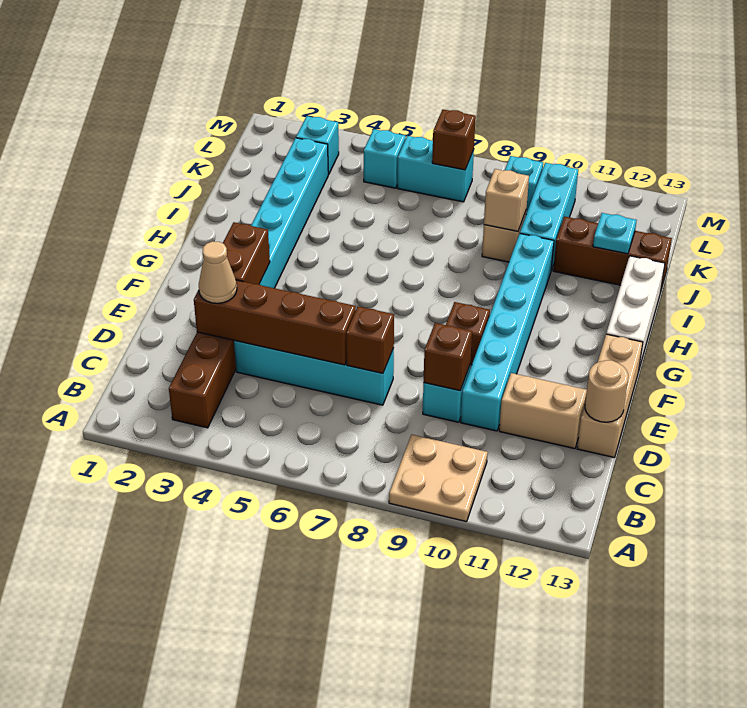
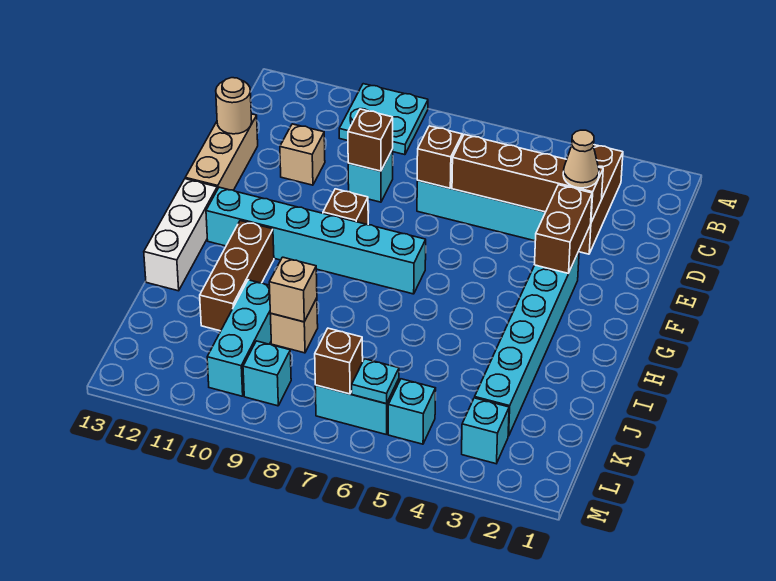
tan 2x2 plate [389,435,488,522] -> cyan 2x2 plate [339,84,428,155]
cyan 1x6 brick [461,233,554,431] -> cyan 1x6 brick turned to [206,187,426,294]
tan 1x2 brick [499,373,587,449] -> tan 1x1 brick [280,124,325,185]
brown 1x3 brick [553,216,672,292] -> brown 1x3 brick turned to [200,221,274,331]
cyan 1x1 plate [593,213,637,254] -> cyan 1x1 plate moved to [352,359,399,404]

